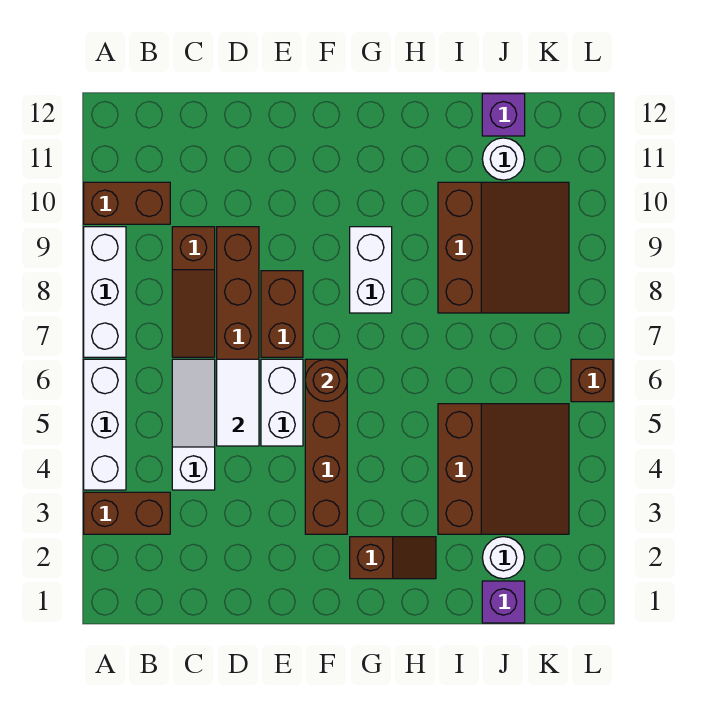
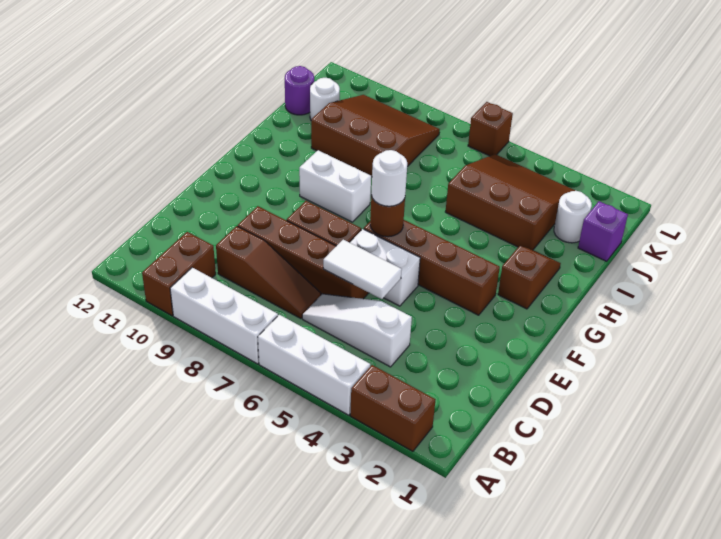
brown 1x2 brick [84,492,170,534] -> brown 1x2 brick turned to [350,365,435,451]
none -> white 1x1 round brick [371,150,407,206]
purple 1x1 brick [482,94,525,136] -> purple 1x1 round brick [285,66,314,115]

